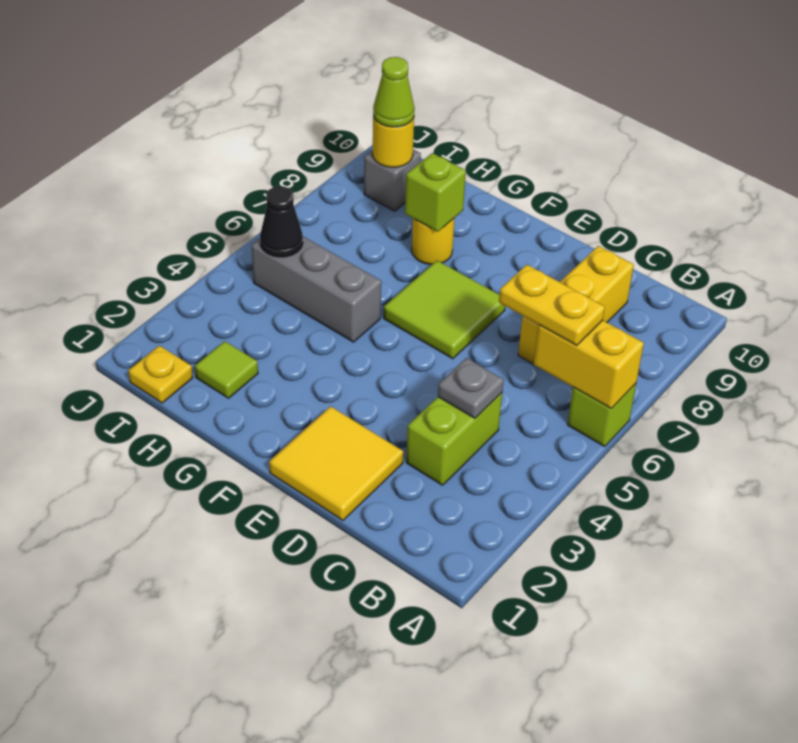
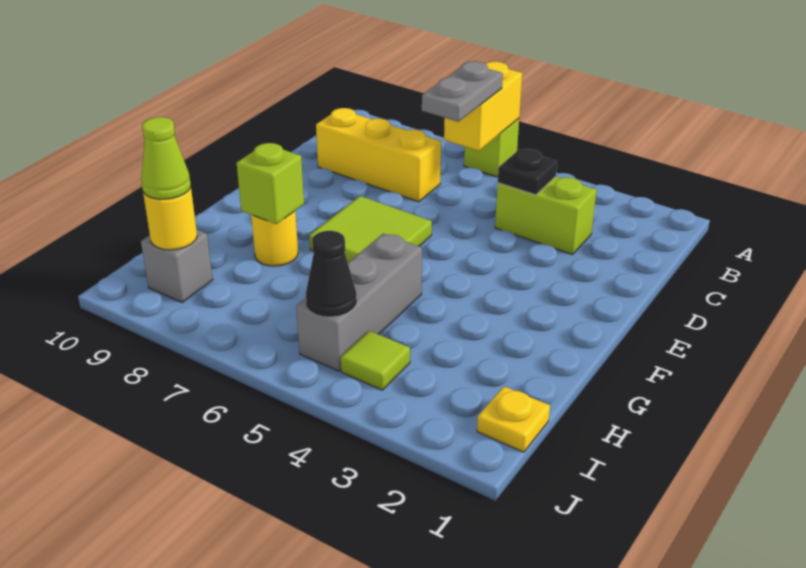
yellow 1x2 plate [499,265,605,345] -> grey 1x2 plate [422,61,503,122]
grey 1x1 plate [438,358,504,418] -> black 1x1 plate [498,149,557,195]
yellow 2x2 tile [269,406,403,520] -> none
lime 1x1 tile [195,341,258,398] -> lime 1x1 tile moved to [341,331,410,390]

